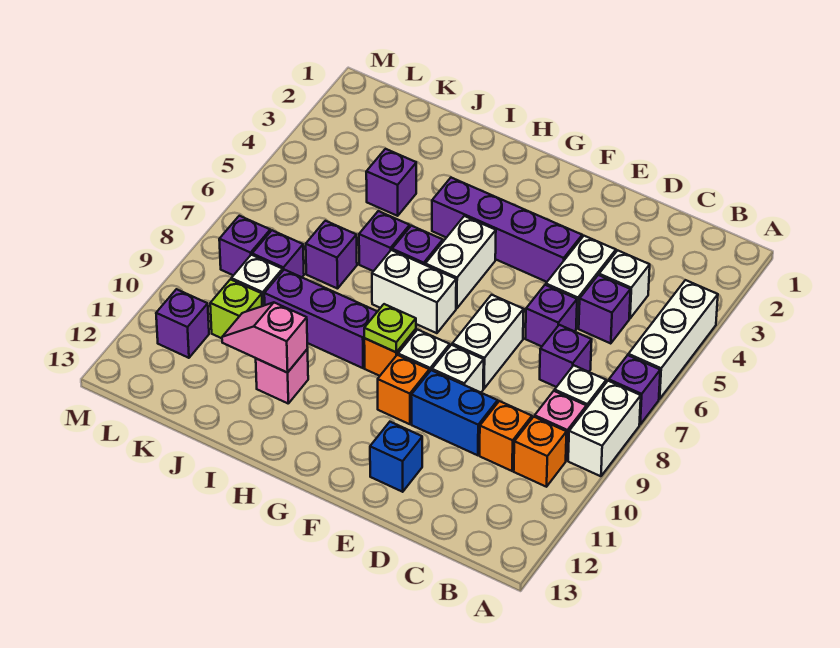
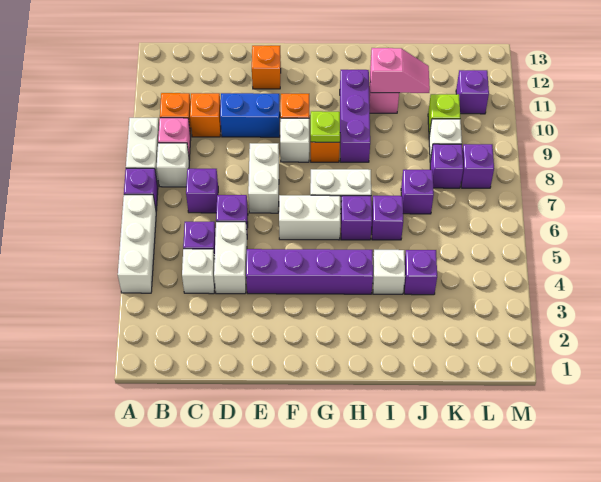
white 1x1 brick [432,345,484,392] -> white 1x1 brick moved to [373,250,405,294]
blue 1x1 brick [370,422,422,492] -> orange 1x1 brick [252,46,281,89]
white 1x2 brick [425,216,496,308] -> white 1x2 brick turned to [279,195,340,240]
purple 1x3 brick [264,270,378,368] -> purple 1x3 brick turned to [340,70,370,162]

